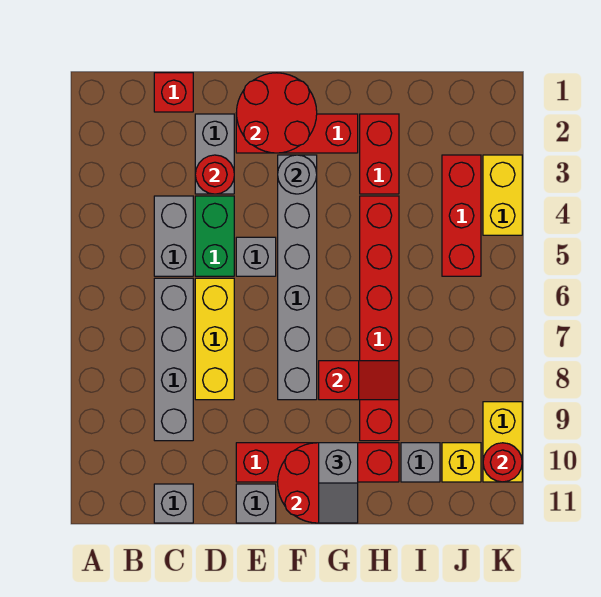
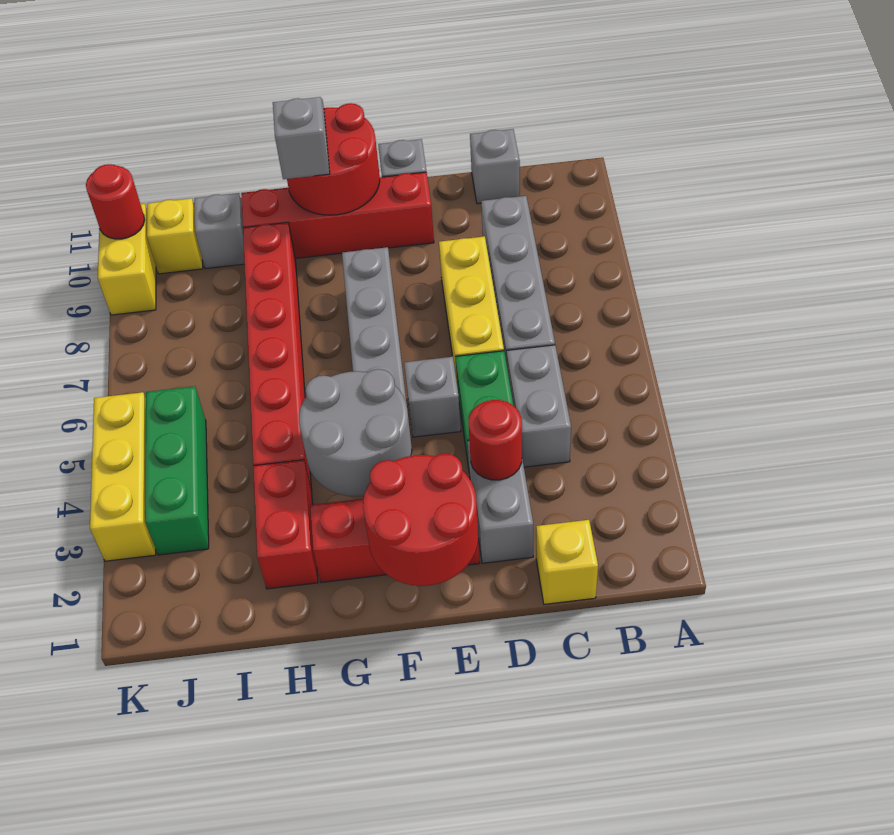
red 1x1 brick [154,73,193,112] -> yellow 1x1 brick [536,520,598,604]
grey 1x1 round brick [278,155,317,194] -> grey 2x2 round brick [299,369,412,496]
red 1x2 slope [319,361,399,400] -> none
red 1x3 brick [442,155,481,276] -> green 1x3 brick [145,386,209,555]
yellow 1x2 brick [483,155,522,235] -> yellow 1x3 brick [90,392,156,561]

